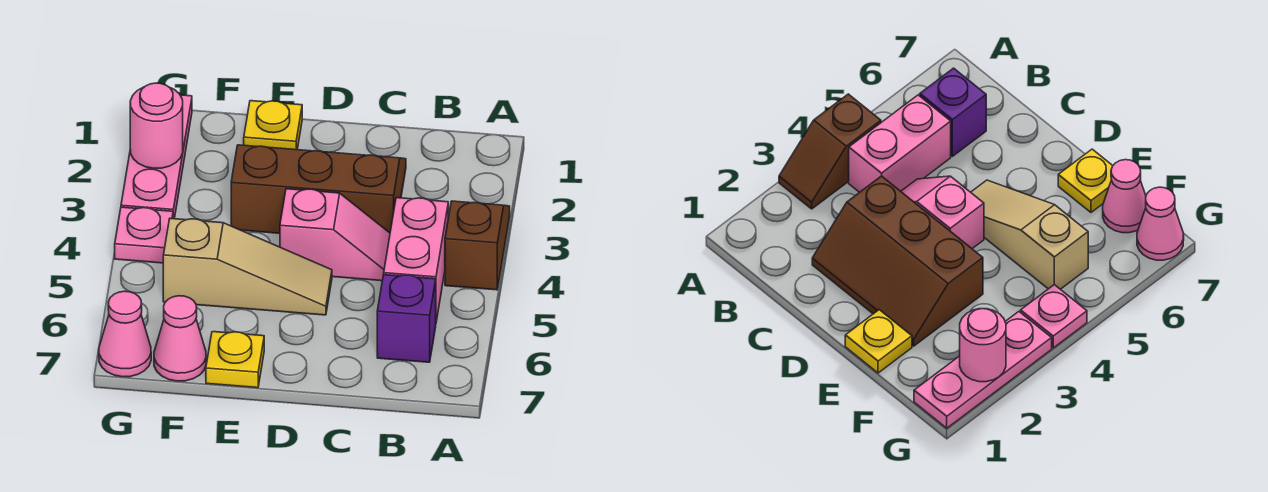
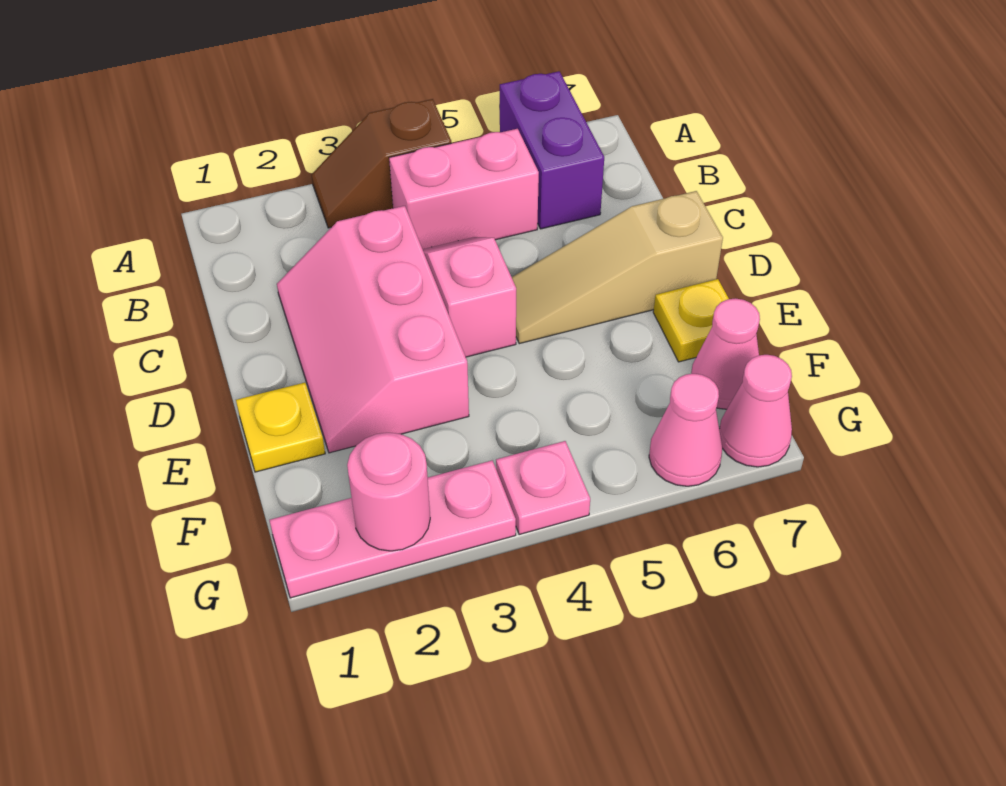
purple 1x1 brick [377,275,436,362] -> purple 1x2 brick [500,71,604,229]
brown 2x3 slope [231,145,406,233] -> pink 2x3 slope [277,206,469,453]
tan 1x3 slope [163,218,332,315] -> tan 1x3 slope turned to [512,191,723,344]
none -> pink 1x1 cone [649,373,722,486]

